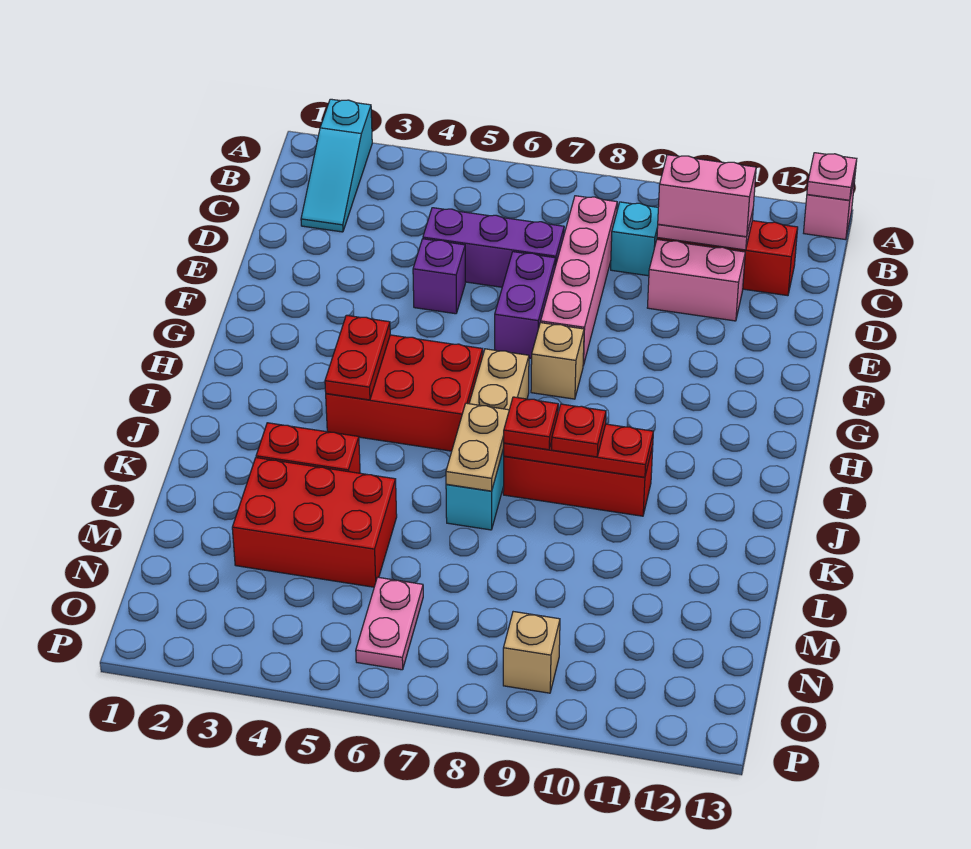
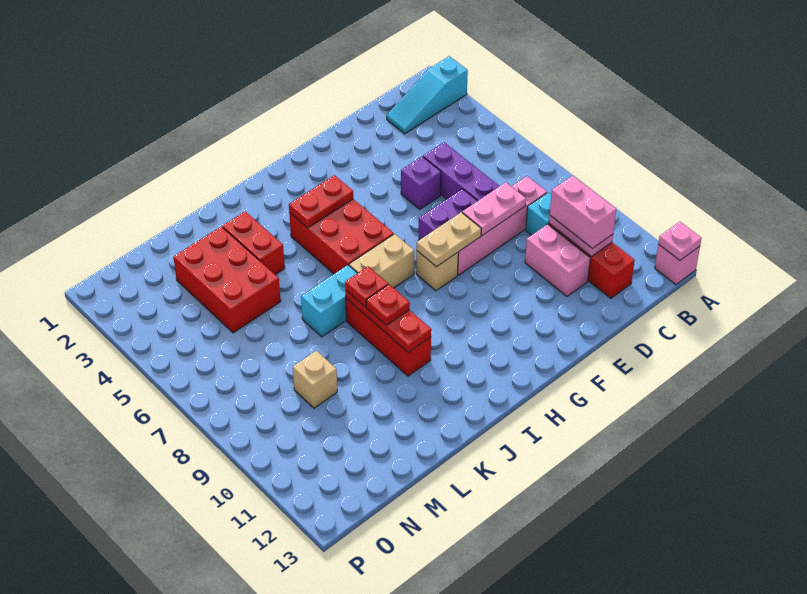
tan 1x2 plate [446,403,509,491] -> tan 1x2 plate moved to [416,212,481,267]
pink 1x2 plate [356,577,423,670] -> pink 1x2 plate moved to [462,182,526,235]
tan 1x1 brick [503,612,560,693] -> tan 1x1 brick moved to [293,351,337,408]

